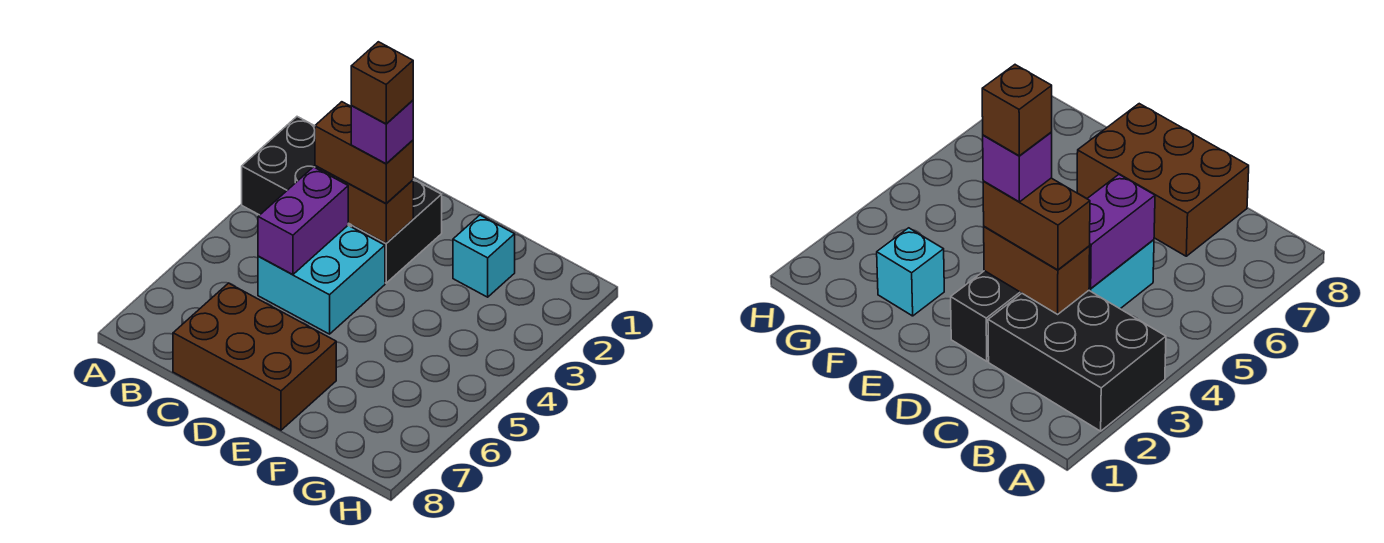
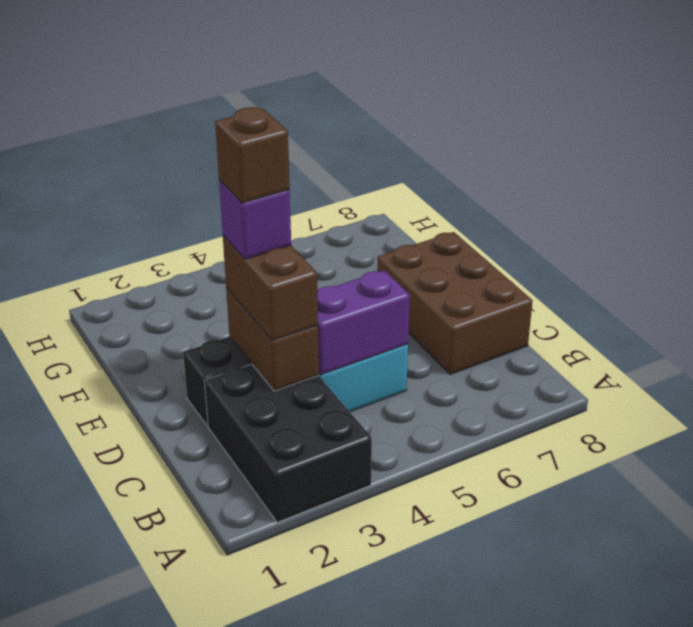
cyan 1x1 brick [453,215,515,297] -> none

